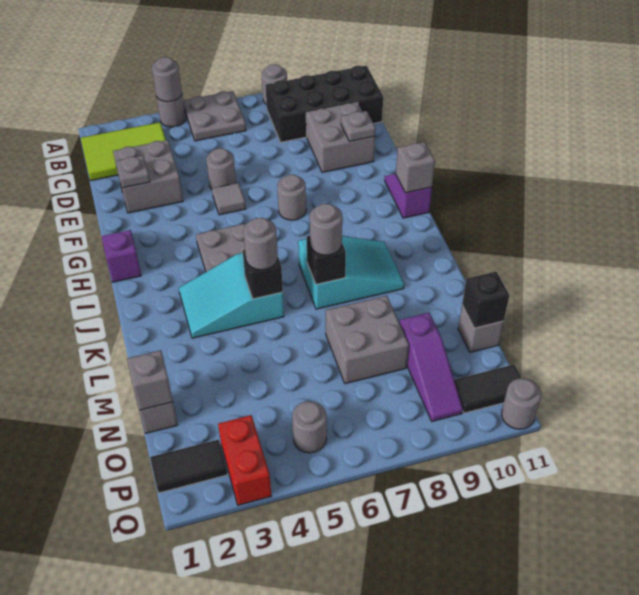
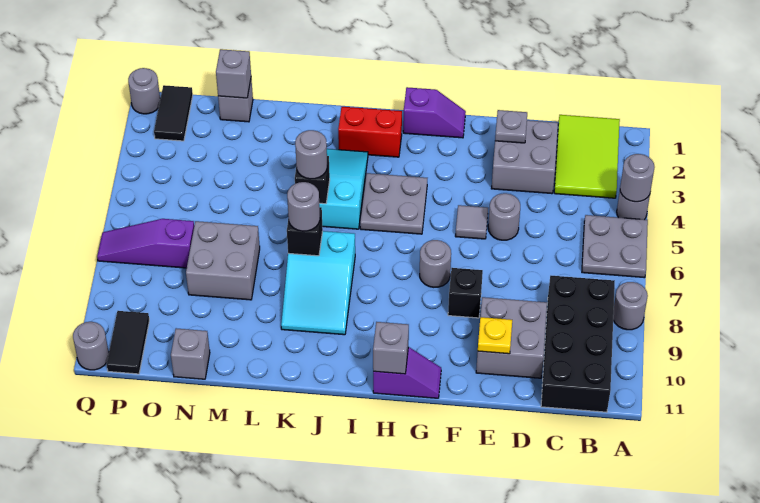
grey 1x1 plate [341,111,375,141] -> yellow 1x1 plate [478,317,512,354]
purple 1x3 slope [399,313,463,421] -> purple 1x3 slope moved to [97,219,194,268]
black 1x1 brick [462,272,509,328] -> black 1x1 brick moved to [448,268,483,318]
red 1x2 brick [218,415,271,505] -> red 1x2 brick moved to [338,107,402,157]
grey 1x1 round brick [292,401,327,453] -> grey 1x1 round brick moved to [128,68,160,114]

